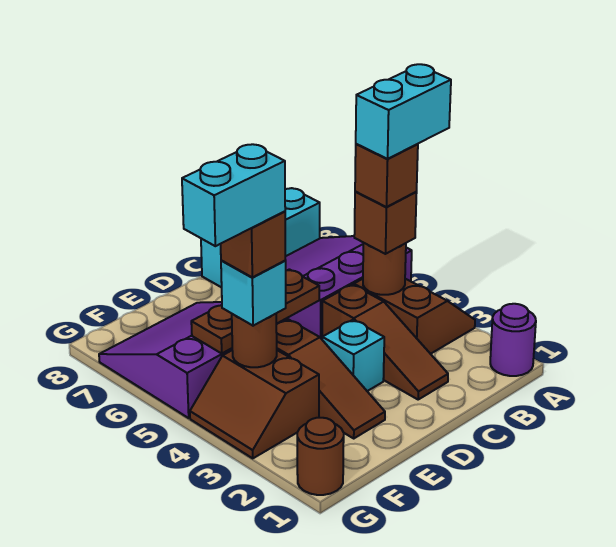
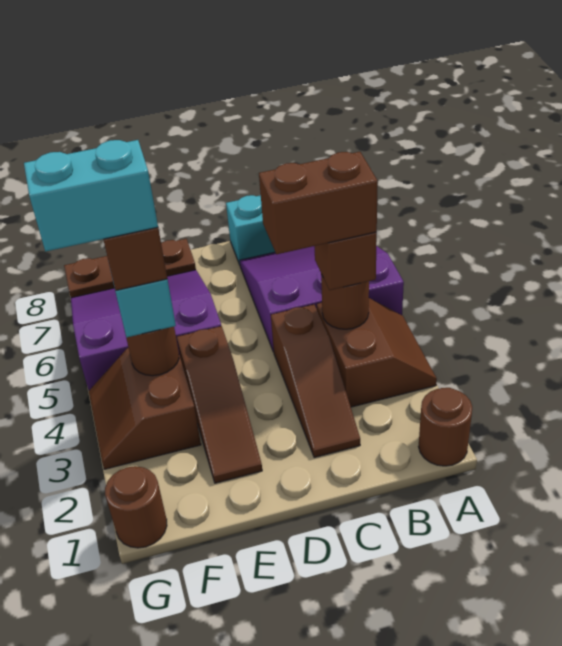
purple 1x1 round brick [490,304,536,376] -> brown 1x1 round brick [419,388,472,466]
cyan 1x2 brick [356,64,451,159] -> none
brown 1x1 brick [355,144,418,207] -> brown 1x2 brick [259,152,378,254]
cyan 1x1 brick [322,320,384,391] -> none
brown 1x3 plate [191,269,319,353] -> brown 1x3 plate moved to [64,239,196,298]

